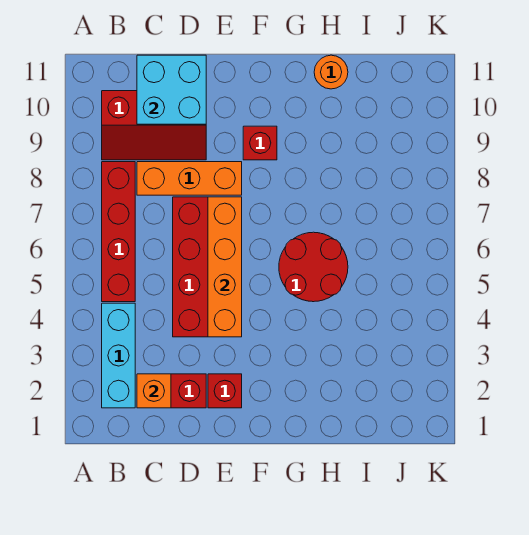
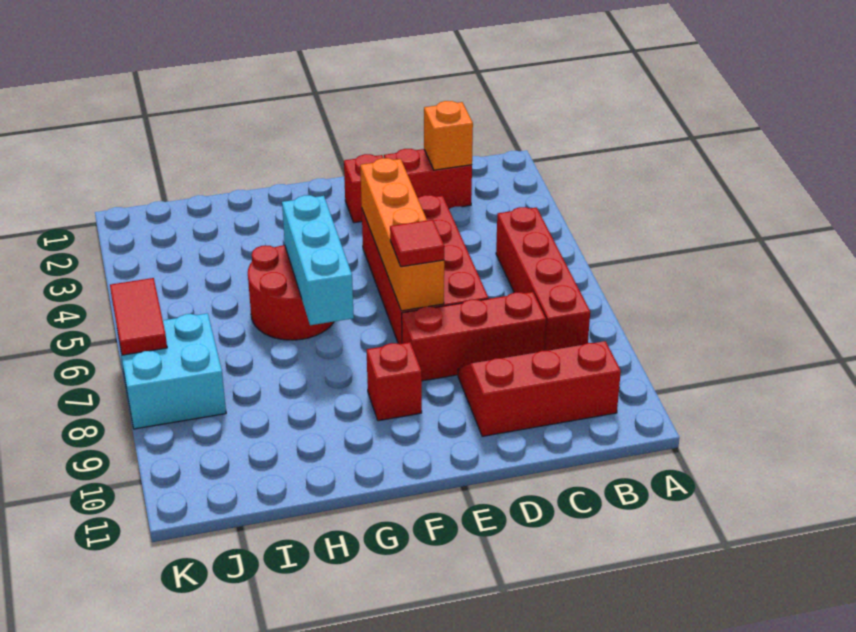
cyan 1x3 brick [102,303,135,408] -> cyan 1x3 brick moved to [282,195,354,325]
orange 1x3 brick [137,162,242,195] -> red 1x3 brick [402,292,546,381]
cyan 2x2 brick [137,55,206,124] -> cyan 2x2 brick moved to [118,313,226,429]
none -> red 1x1 tile [390,220,444,267]
orange 1x1 round brick [314,55,348,89] -> none
none -> red 1x2 tile [110,278,167,355]

